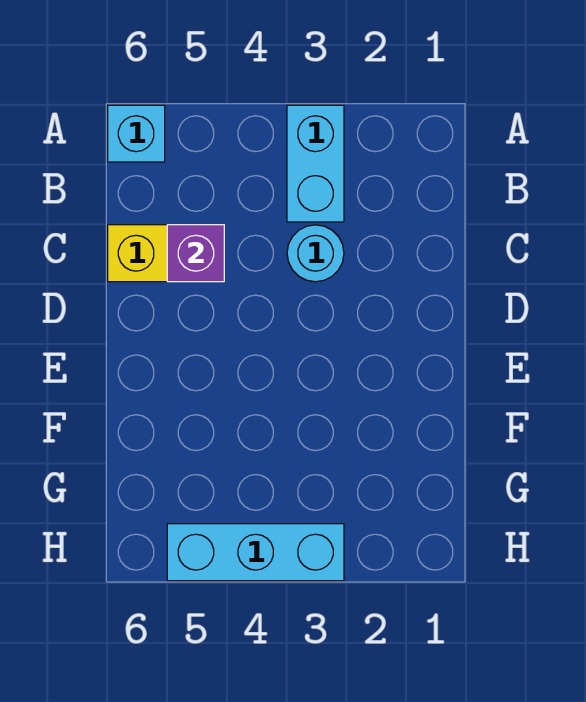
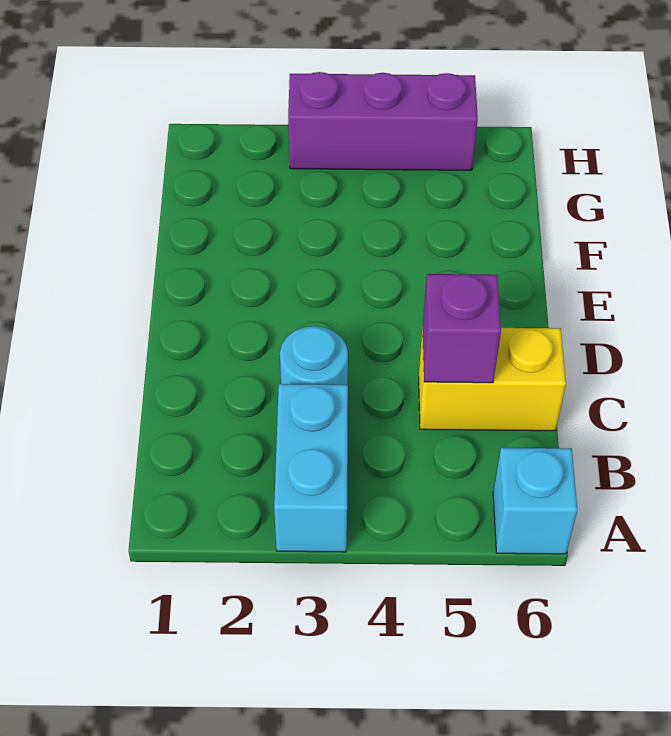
cyan 1x3 brick [167,524,344,581] -> purple 1x3 brick [288,72,478,170]

